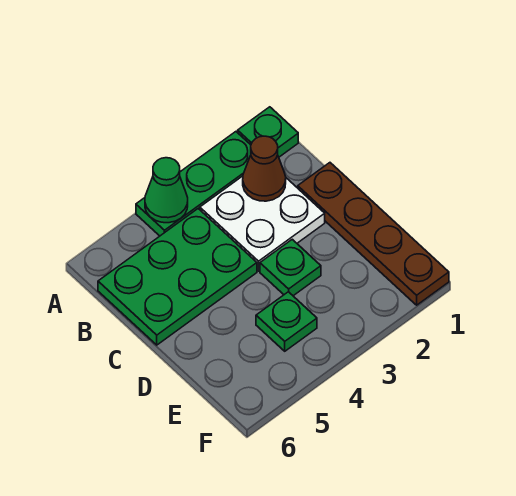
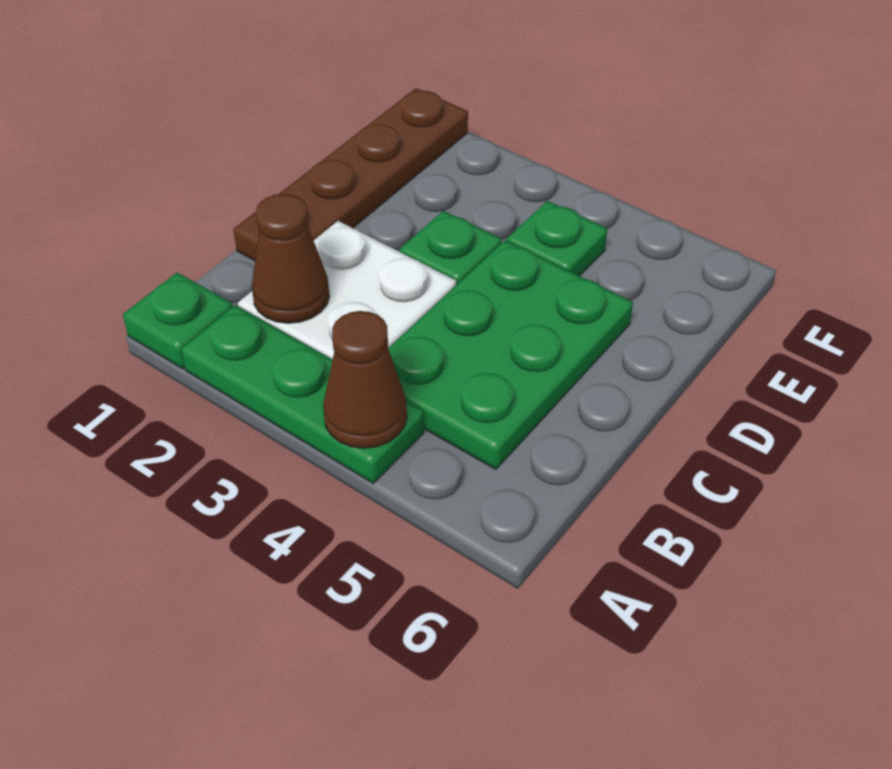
green 1x1 cone [145,158,188,223] -> brown 1x1 cone [323,311,407,448]
green 2x3 plate [98,209,257,345] -> green 2x3 plate turned to [388,240,633,469]

